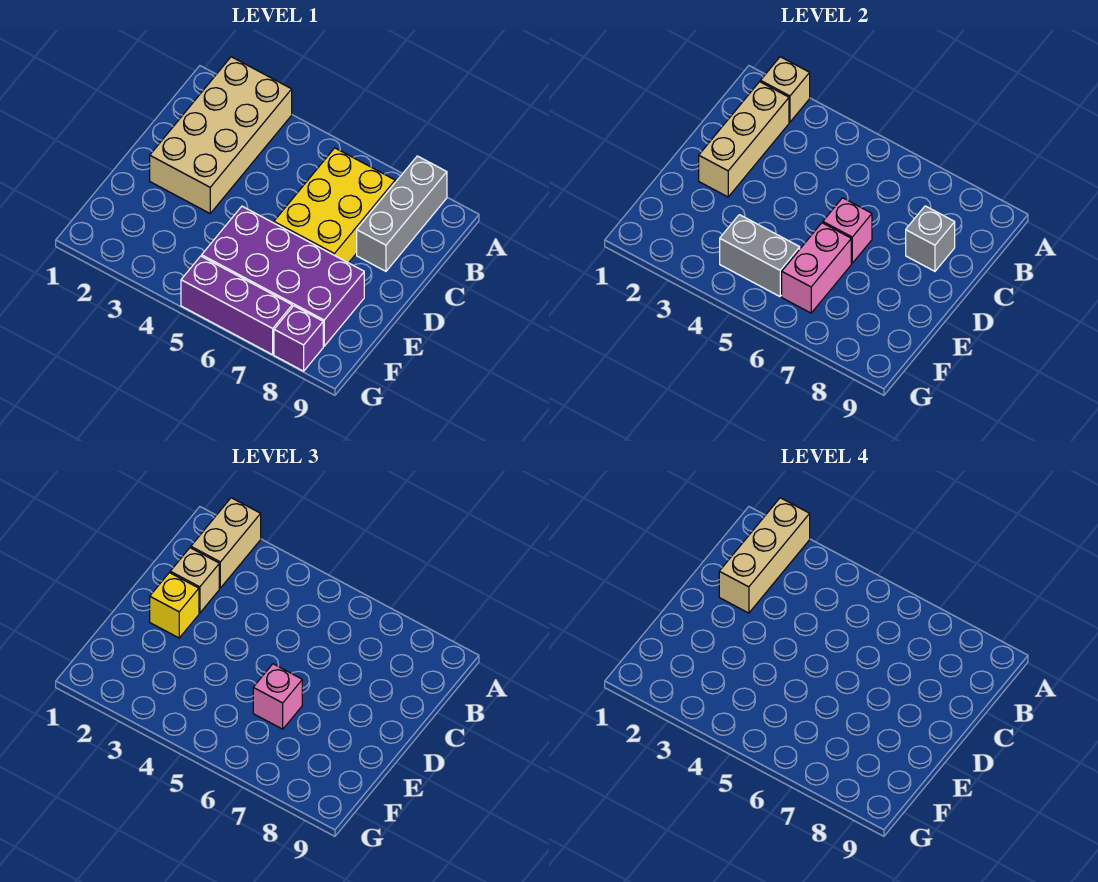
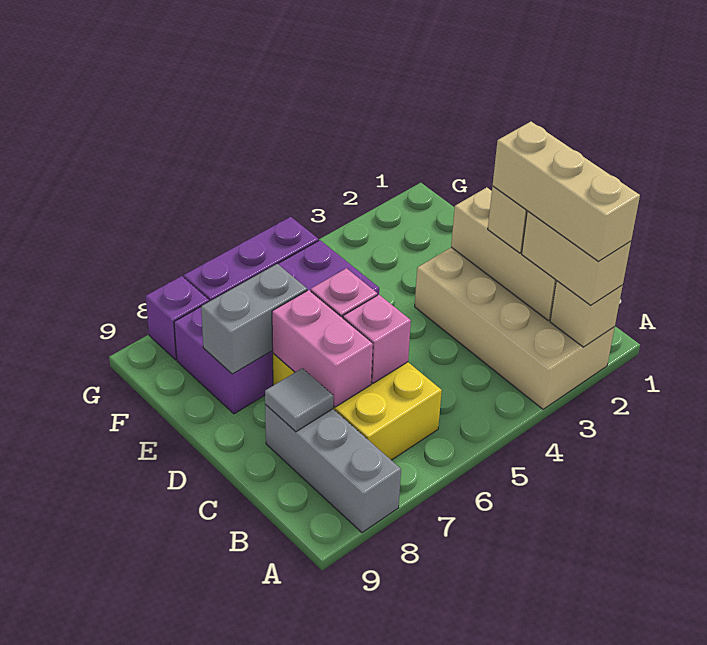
grey 1x1 brick [906,206,955,271] -> grey 1x1 tile [265,368,333,432]
yellow 1x1 brick [150,573,199,638] -> none
pink 1x2 brick [782,223,851,313] -> pink 1x2 brick moved to [272,290,373,407]
pink 1x1 brick [253,664,302,729] -> pink 1x1 brick moved to [343,295,411,383]
grey 1x2 brick [720,215,800,296] -> grey 1x2 brick moved to [201,264,307,374]

